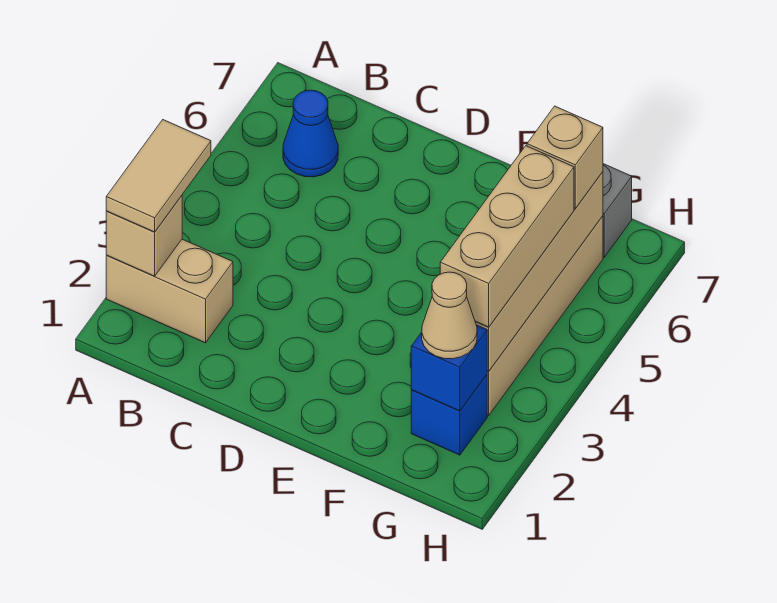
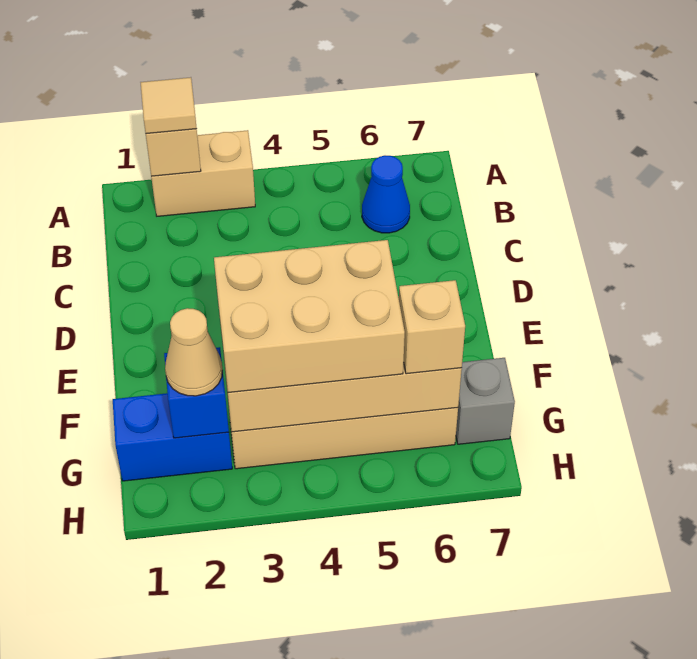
tan 1x2 brick [106,239,233,343] -> tan 1x2 brick turned to [151,130,255,216]
tan 1x2 tile [106,120,211,232] -> tan 1x1 tile [141,77,197,134]
blue 1x1 brick [411,375,487,455] -> blue 1x2 brick [113,393,232,481]
tan 1x3 brick [440,146,574,327] -> tan 2x3 brick [214,240,405,393]

